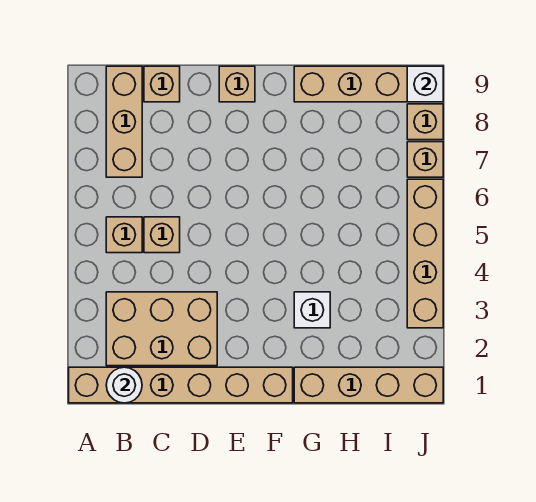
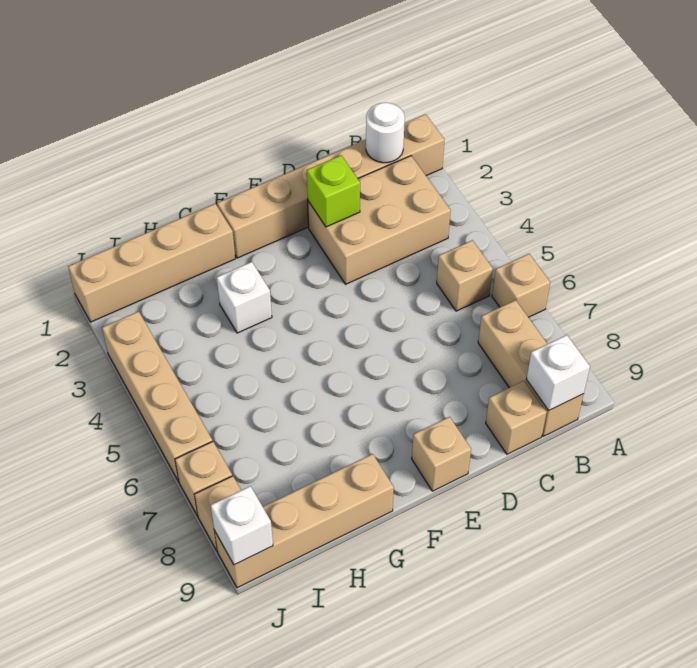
none -> white 1x1 brick [526,335,590,411]
tan 1x1 brick [144,217,180,253] -> tan 1x1 brick moved to [492,254,550,317]
none -> lime 1x1 brick [307,155,360,227]

